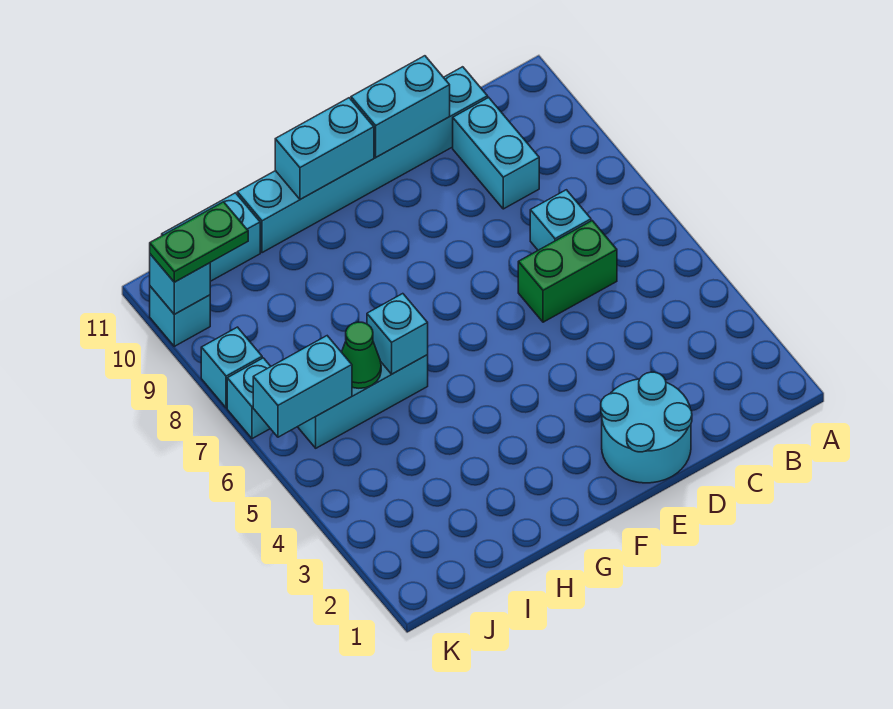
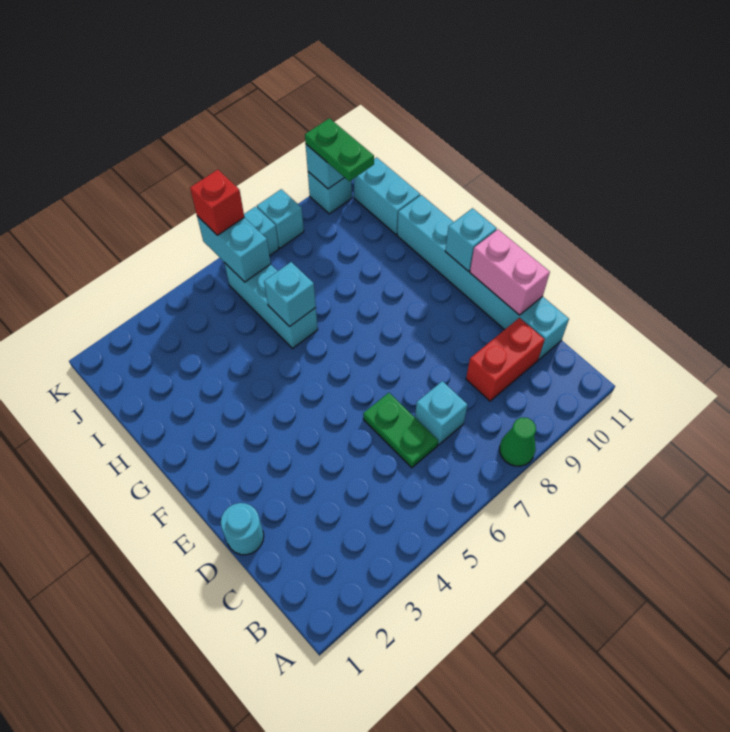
green 1x2 brick [518,221,617,322] -> green 1x2 plate [363,393,438,468]
cyan 1x2 brick [453,97,539,209] -> red 1x2 brick [466,318,545,401]
cyan 2x2 round brick [601,372,692,483] -> cyan 1x1 round brick [221,503,264,555]
cyan 1x2 brick [351,56,450,157] -> pink 1x2 brick [470,229,550,315]
cyan 1x2 brick [275,98,374,199] -> cyan 1x1 brick [445,208,497,271]
green 1x1 cone [342,322,381,388] -> green 1x1 cone moved to [500,417,536,466]
none -> red 1x1 brick [190,170,244,235]

